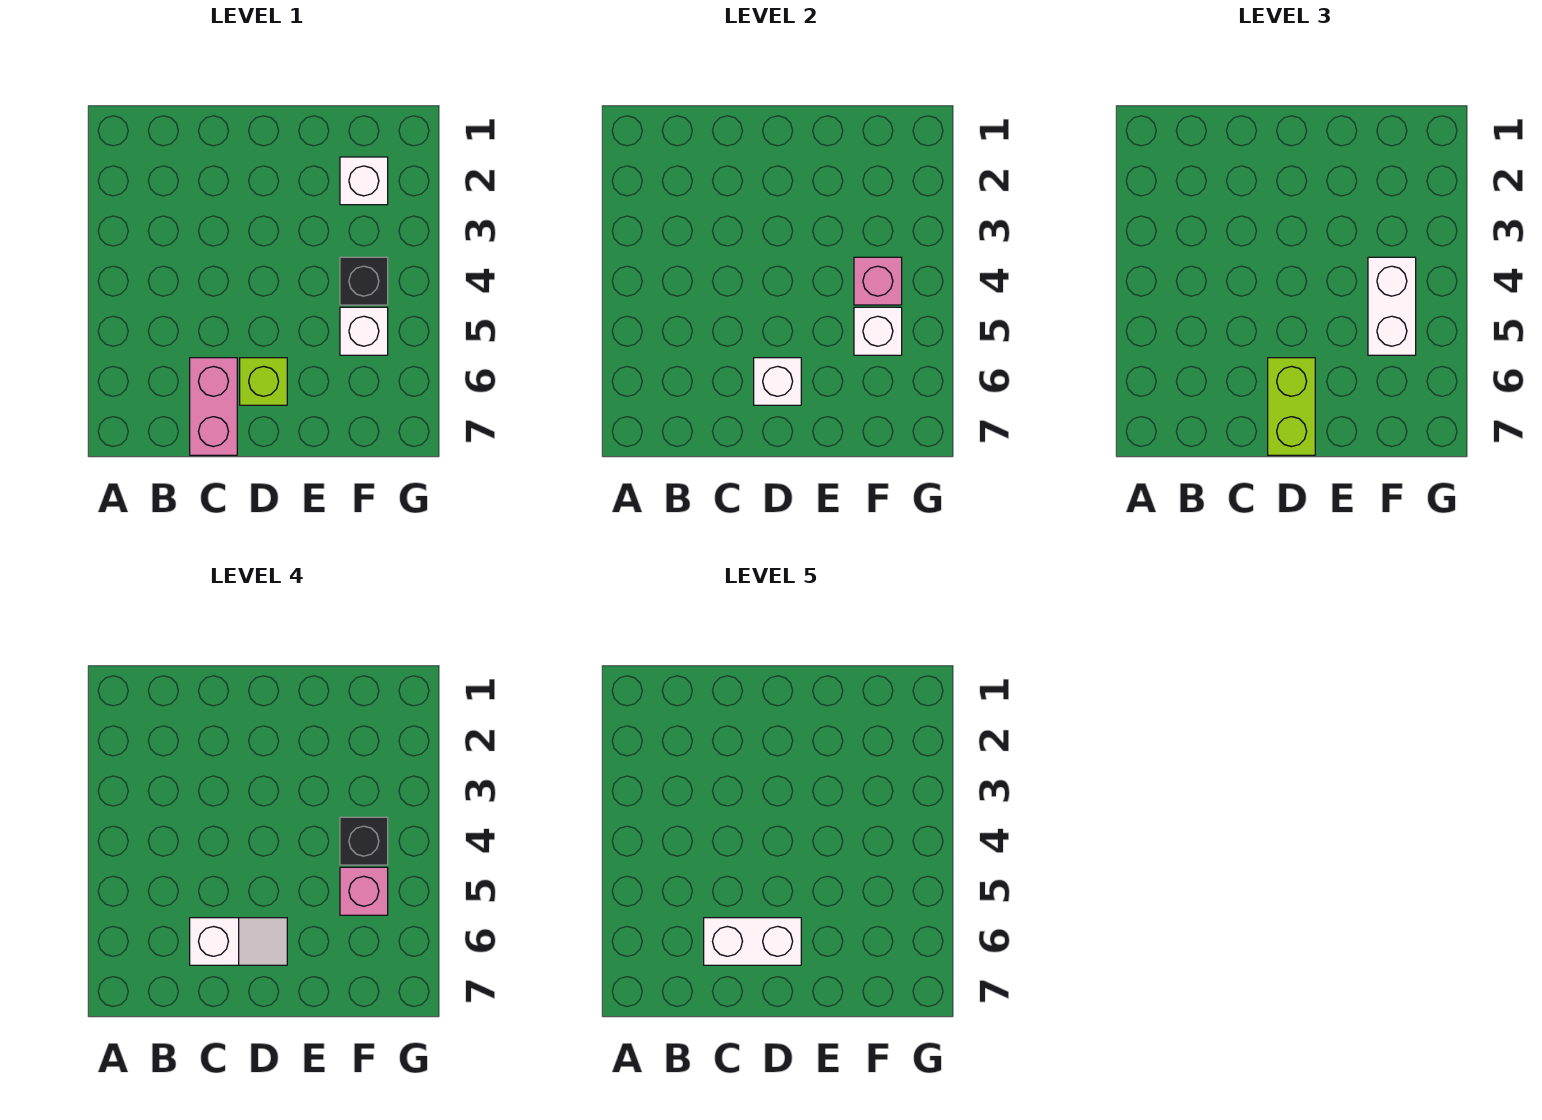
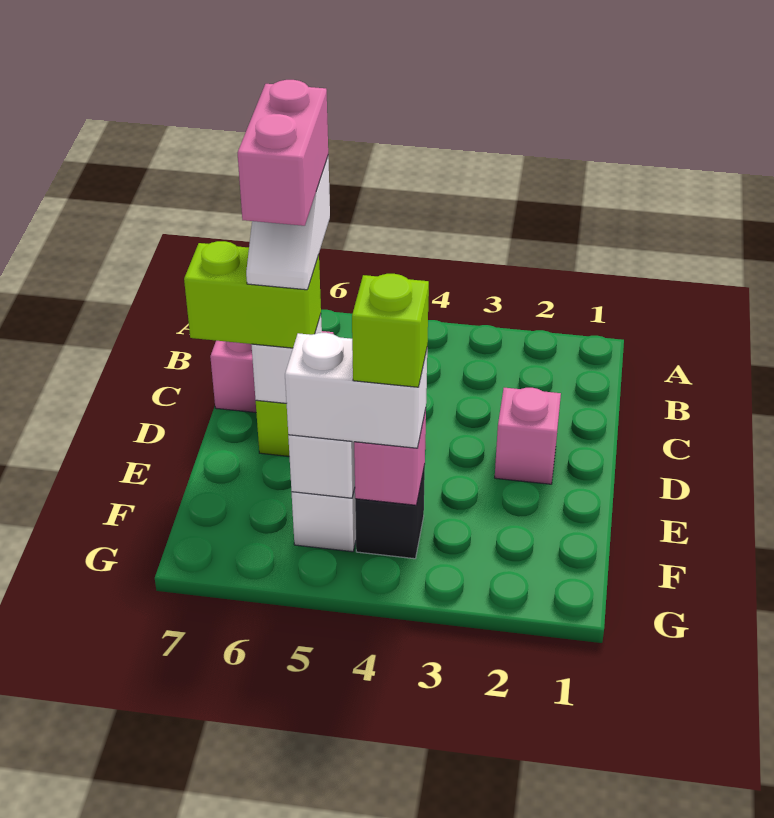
white 1x2 brick [704,918,801,965] -> pink 1x2 brick [238,80,328,226]
white 1x1 brick [340,157,388,205] -> none
black 1x1 brick [340,817,388,865] -> lime 1x1 brick [352,274,429,387]
pink 1x1 brick [340,867,388,915] -> pink 1x1 brick moved to [495,388,561,484]

